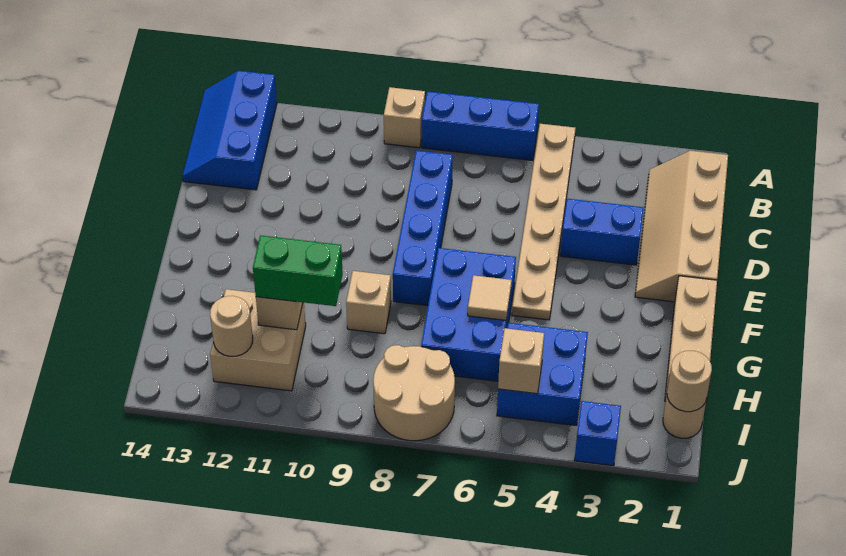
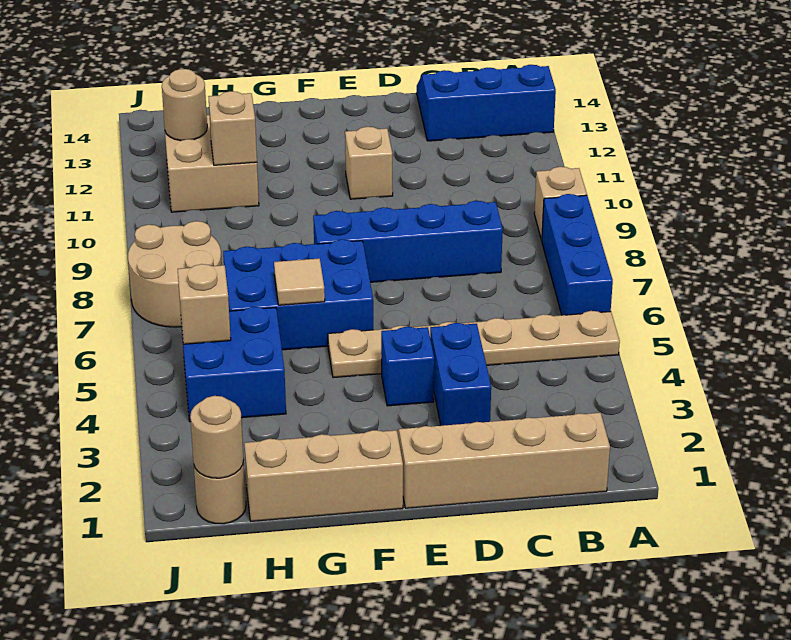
tan 1x1 brick [346,271,391,334] -> tan 1x1 brick moved to [345,127,393,199]
green 1x2 brick [253,235,343,306] -> none
blue 1x1 brick [574,401,621,466] -> blue 1x1 brick moved to [381,327,434,406]

